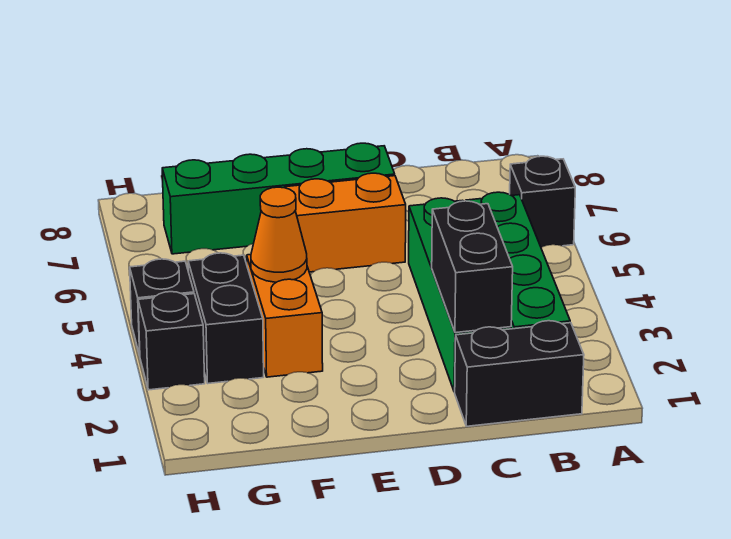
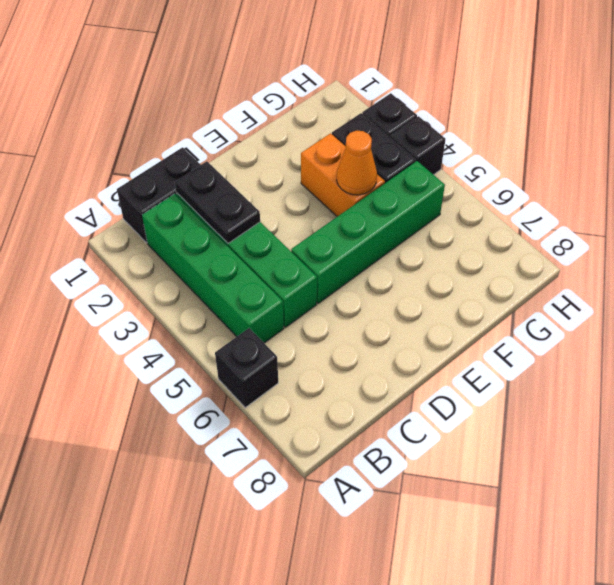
black 1x2 brick [432,201,513,333] -> black 1x2 plate [175,161,260,243]
orange 1x2 brick [285,173,406,272] -> none
green 1x4 brick [162,143,395,254] -> green 1x4 brick moved to [291,161,445,303]

